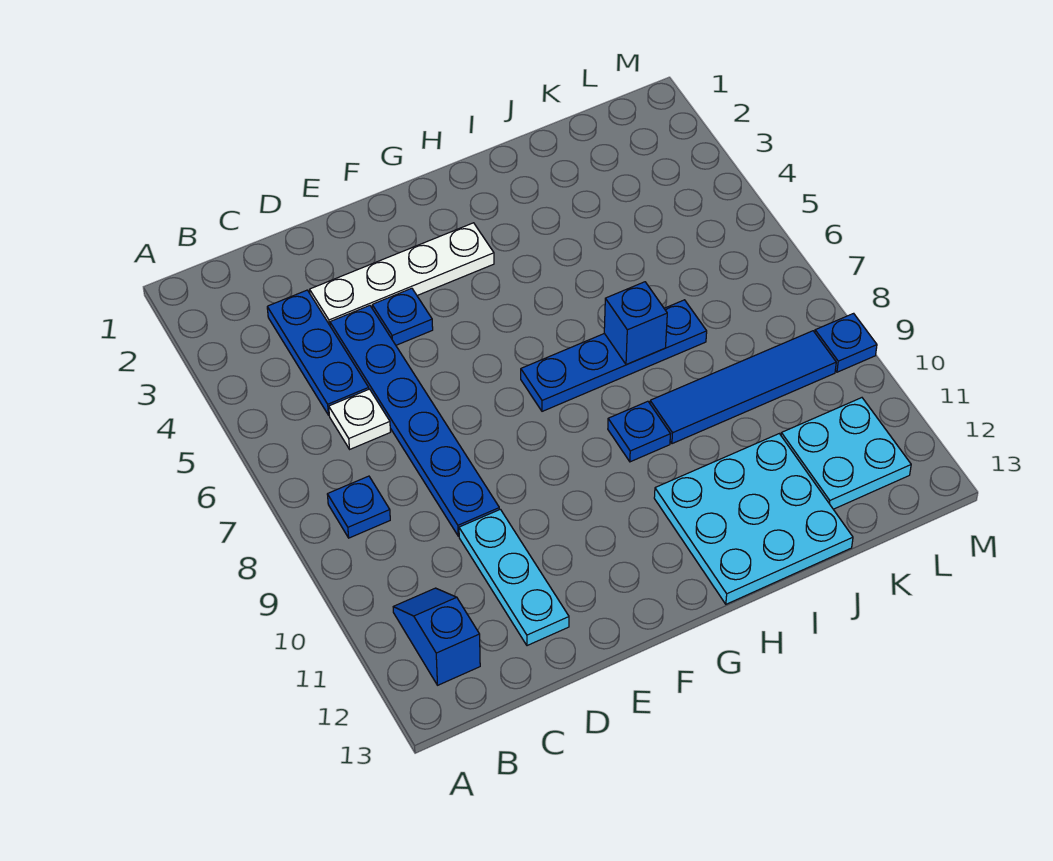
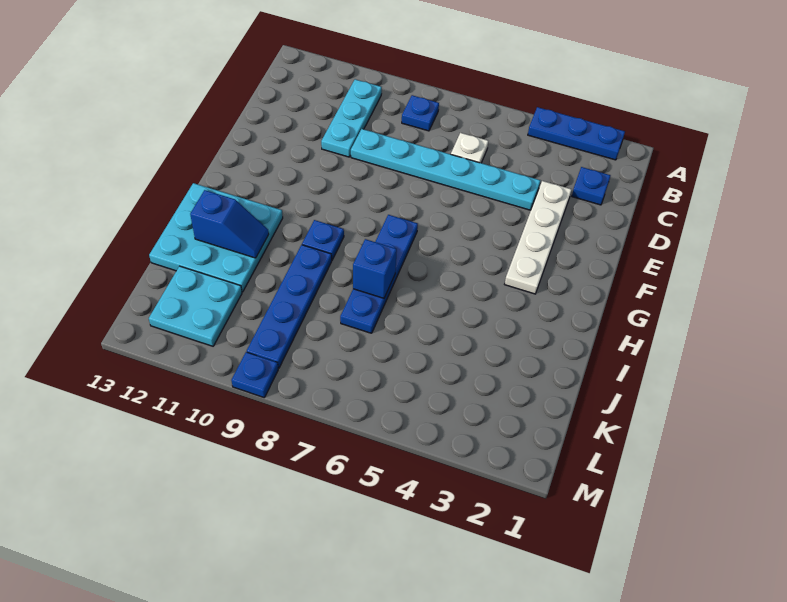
blue 1x2 slope [393,588,480,685] -> blue 1x2 slope moved to [190,190,269,258]
blue 1x3 plate [267,290,369,415] -> blue 1x3 plate moved to [528,107,625,160]
blue 1x6 plate [330,306,499,536] -> cyan 1x6 plate [351,129,540,210]
cyan 1x3 plate [459,509,569,646] -> cyan 1x3 plate turned to [321,79,382,157]
blue 1x1 plate [372,288,433,345] -> blue 1x1 plate moved to [572,167,611,205]
blue 1x4 tile [650,331,836,444] -> blue 1x4 plate [247,245,332,368]

